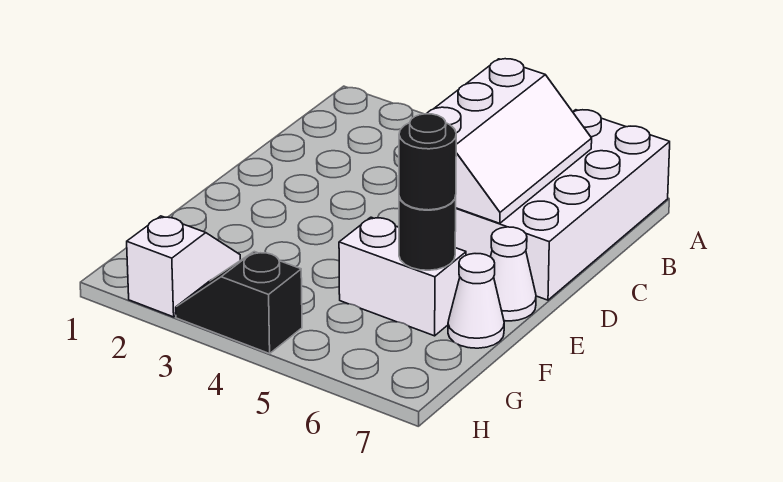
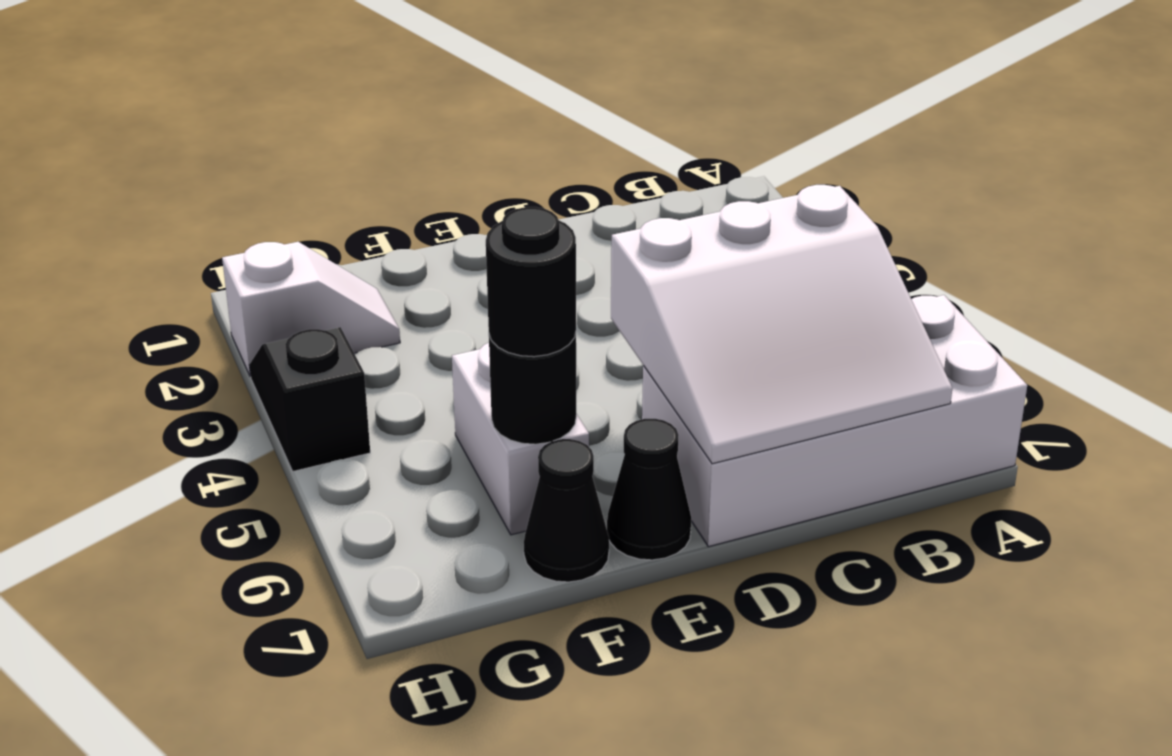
white 2x3 slope [427,59,592,223] -> white 3x3 slope [611,185,952,464]
white 1x1 cone [491,227,536,321] -> black 1x1 cone [607,419,691,560]
white 1x1 cone [448,254,504,348] -> black 1x1 cone [524,439,609,582]

